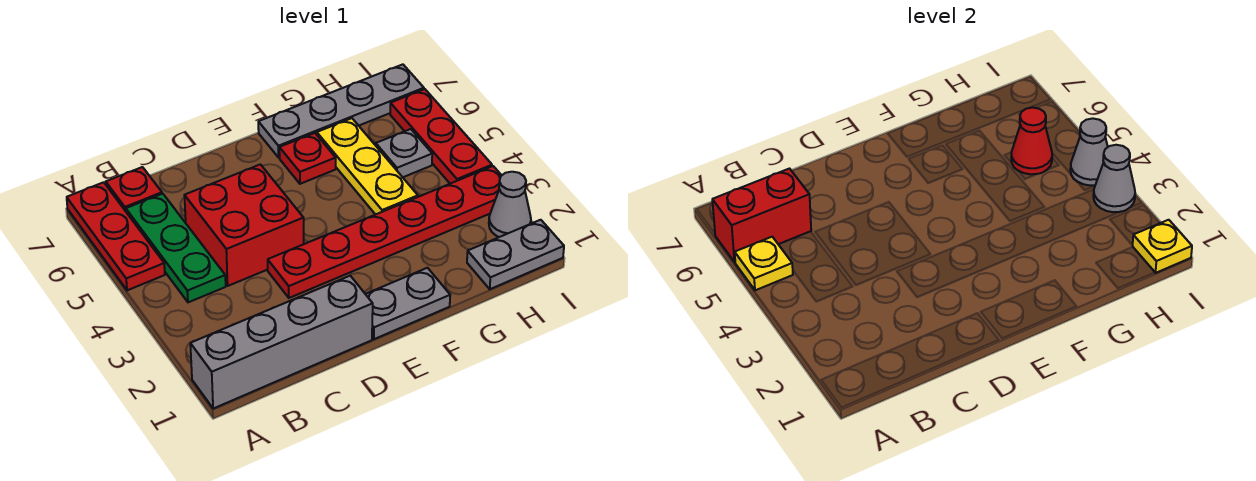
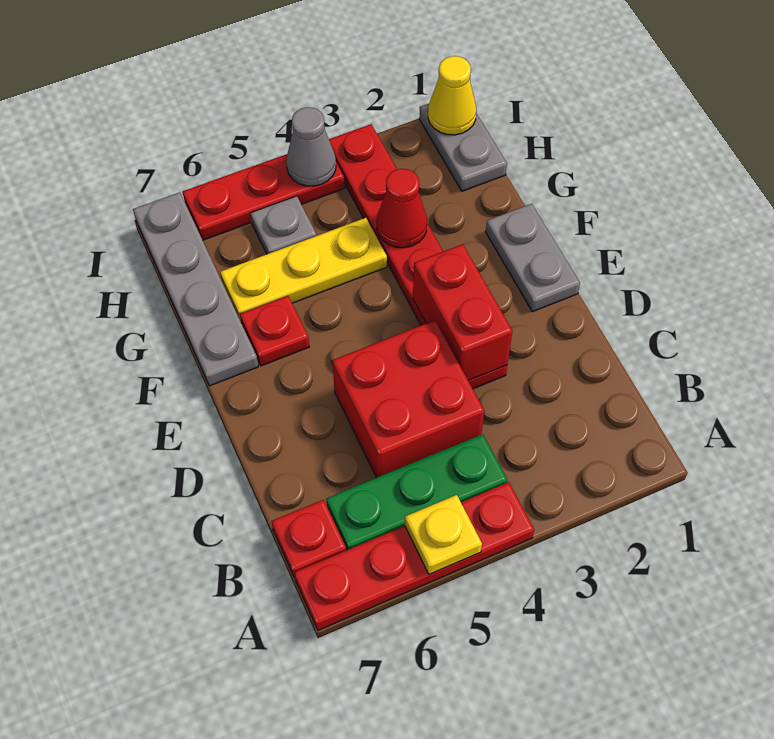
grey 1x4 brick [190,276,373,409] -> none
red 1x3 plate [67,182,165,290] -> red 1x4 plate [294,482,534,630]
red 1x2 brick [712,169,811,262] -> red 1x2 brick moved to [413,244,513,381]
red 1x1 cone [1011,107,1052,174] -> red 1x1 cone moved to [377,169,427,248]
yellow 1x1 plate [1133,220,1192,273] -> yellow 1x1 cone [428,56,476,135]
grey 1x1 cone [489,172,531,237] -> none
grey 1x1 cone [1093,145,1135,212] -> none

